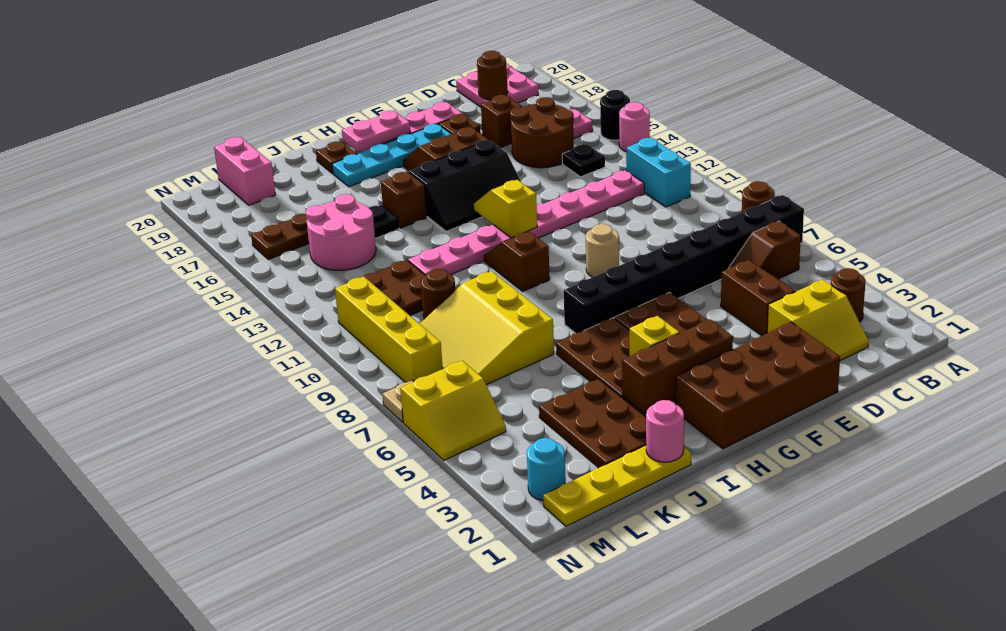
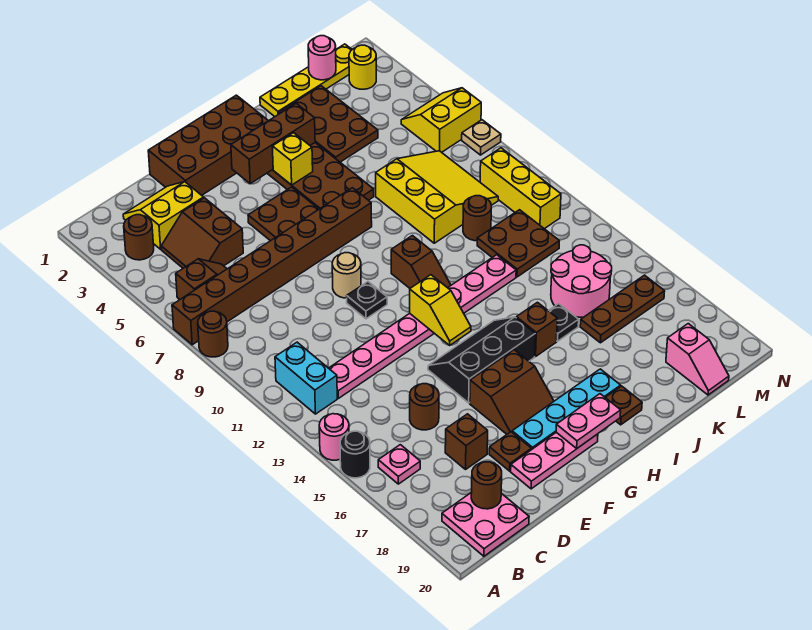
black 1x8 brick [564,195,804,333] -> brown 1x8 brick [172,188,372,345]
black 1x1 plate [562,144,605,177] -> black 1x1 plate moved to [347,282,387,319]
brown 2x2 round brick [510,97,574,168] -> brown 1x1 round brick [410,384,439,430]
pink 1x1 round brick [646,400,684,462] -> pink 1x1 round brick moved to [308,36,336,80]
pink 1x2 brick [214,137,275,205] -> pink 1x2 slope [666,324,729,395]
cyan 1x1 round brick [527,438,566,500] -> yellow 1x1 round brick [349,45,376,89]
yellow 1x4 brick [335,277,443,382] -> yellow 1x3 brick [480,148,561,229]

